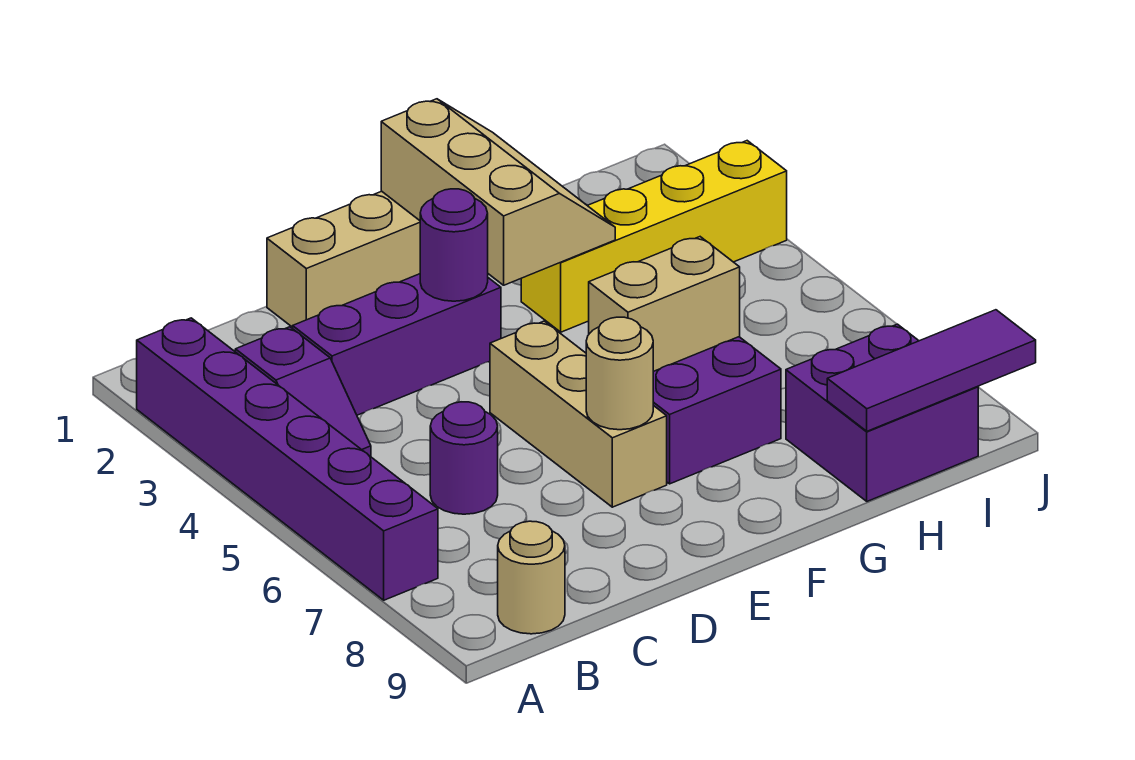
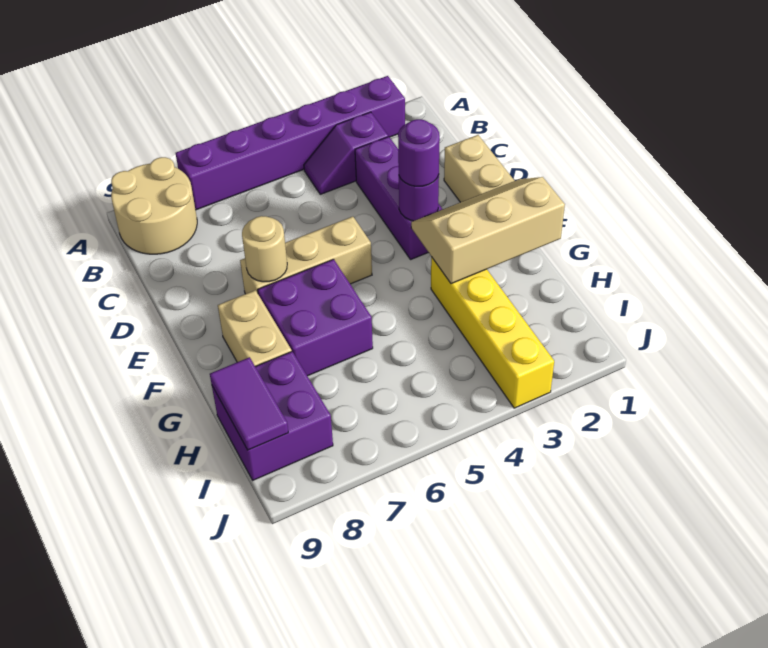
tan 1x1 round brick [498,521,565,634] -> tan 2x2 round brick [111,157,197,254]
purple 1x1 round brick [430,402,498,514] -> purple 1x1 round brick moved to [398,119,440,186]
tan 2x3 slope [381,99,615,285] -> tan 2x3 slope turned to [411,177,565,284]
tan 1x2 brick [589,237,740,371] -> tan 1x2 brick moved to [218,290,292,366]
purple 1x3 tile [827,310,1036,431] -> purple 1x2 tile [210,357,288,450]

